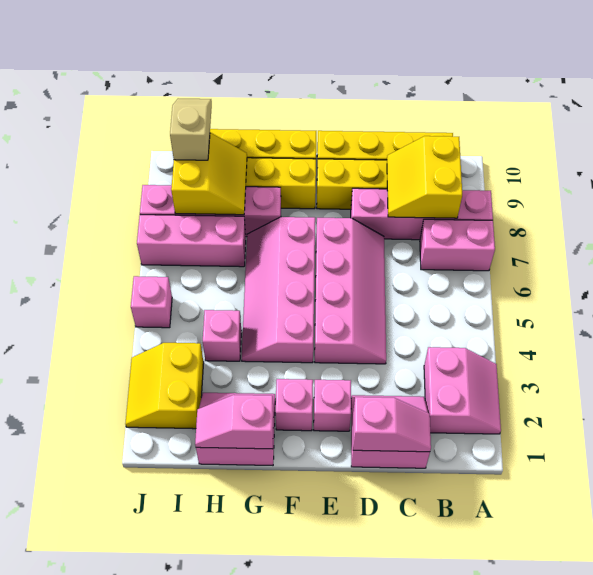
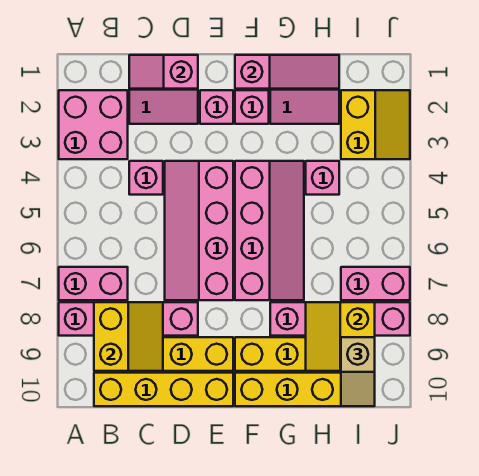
pink 2x2 slope [424,347,501,434] -> pink 2x2 brick [59,90,128,159]
pink 1x2 slope [195,395,274,449] -> pink 1x3 slope [235,55,339,89]
pink 1x3 brick [137,215,246,267] -> pink 1x2 brick [341,267,410,300]
pink 1x1 brick [131,276,172,328] -> pink 1x1 brick moved to [129,161,163,195]

